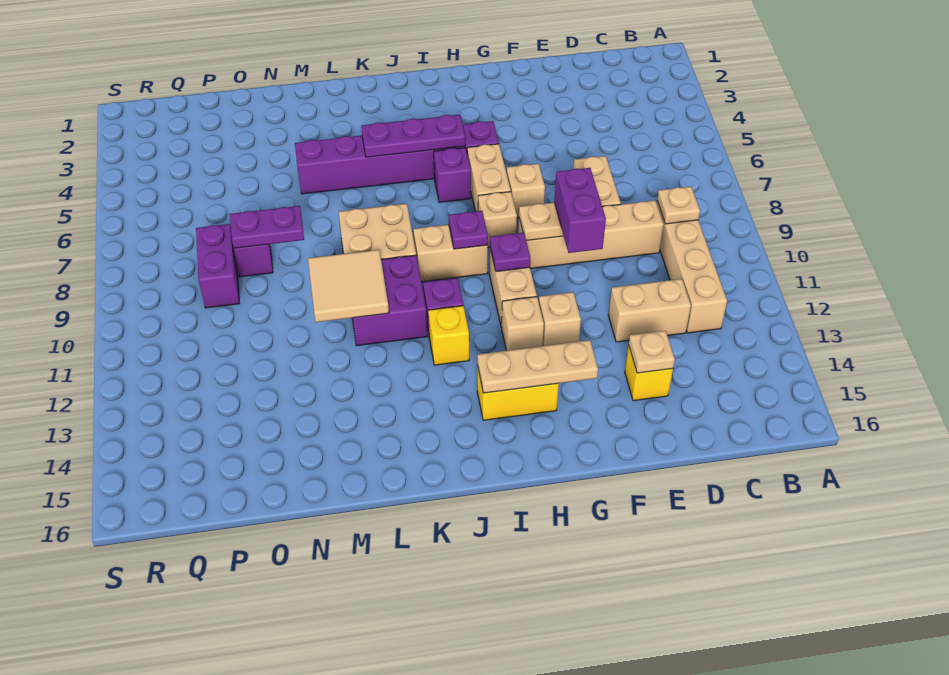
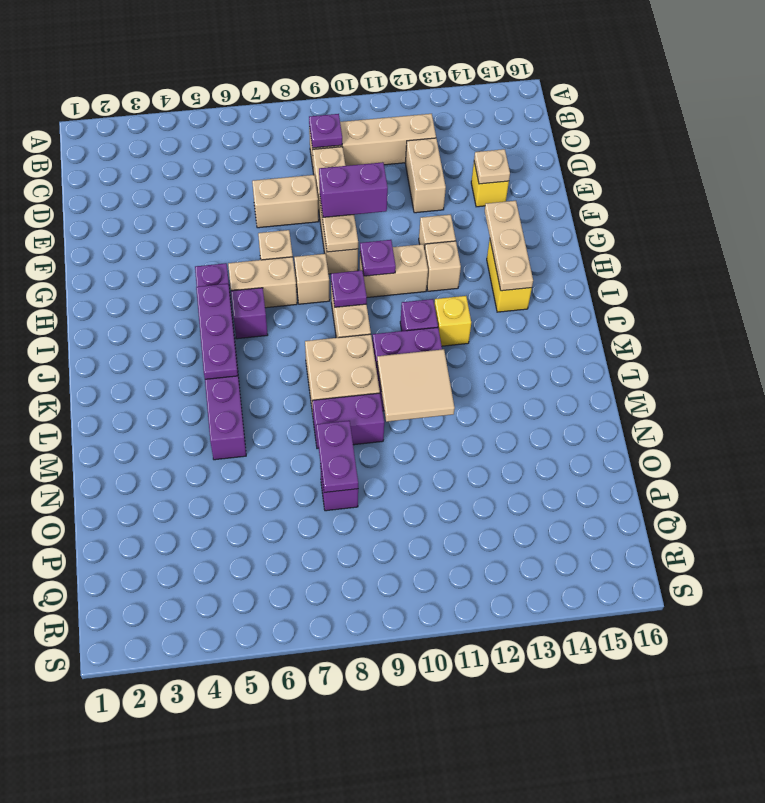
tan 1x1 plate [657,187,700,224] -> purple 1x1 plate [309,114,342,148]
purple 1x2 brick [196,224,240,308] -> purple 1x2 brick moved to [312,393,384,449]

